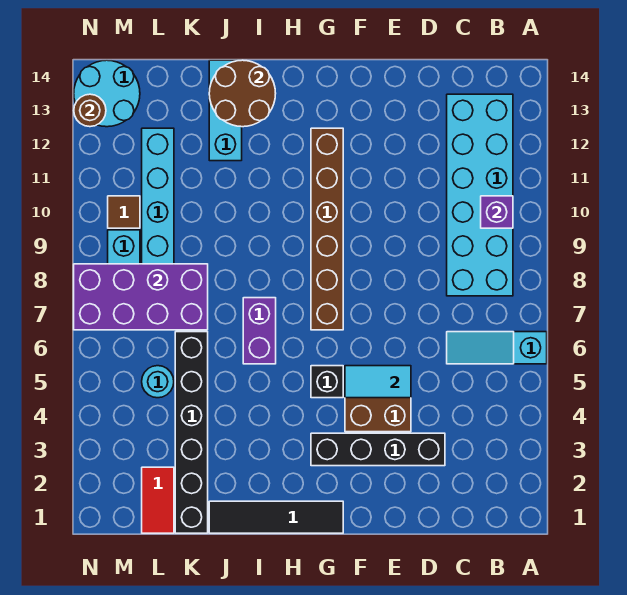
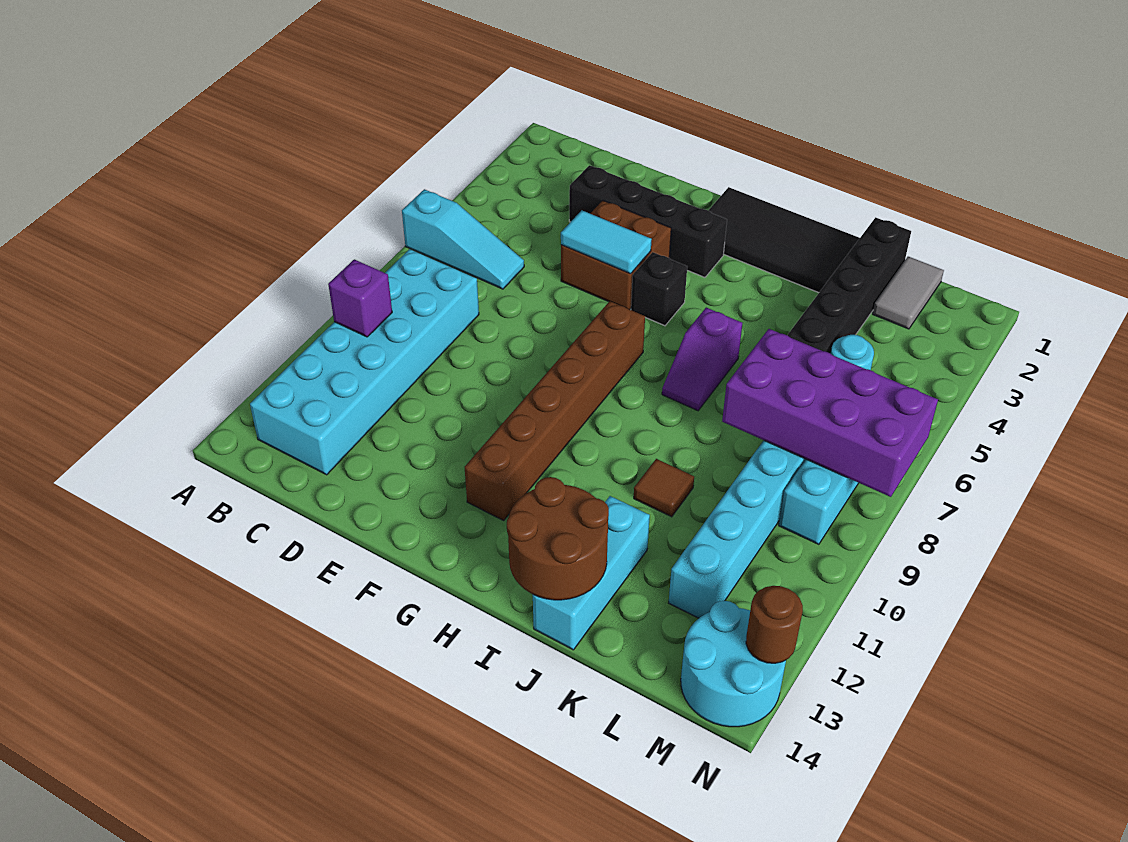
black 1x4 tile [209,501,343,533] -> black 2x4 tile [708,187,860,293]
purple 1x2 brick [243,298,276,364] -> purple 1x2 slope [662,308,742,411]
red 1x2 tile [142,467,174,533] -> grey 1x2 tile [873,257,944,329]
brown 1x1 tile [108,196,140,228] -> brown 1x1 tile moved to [634,459,694,517]

